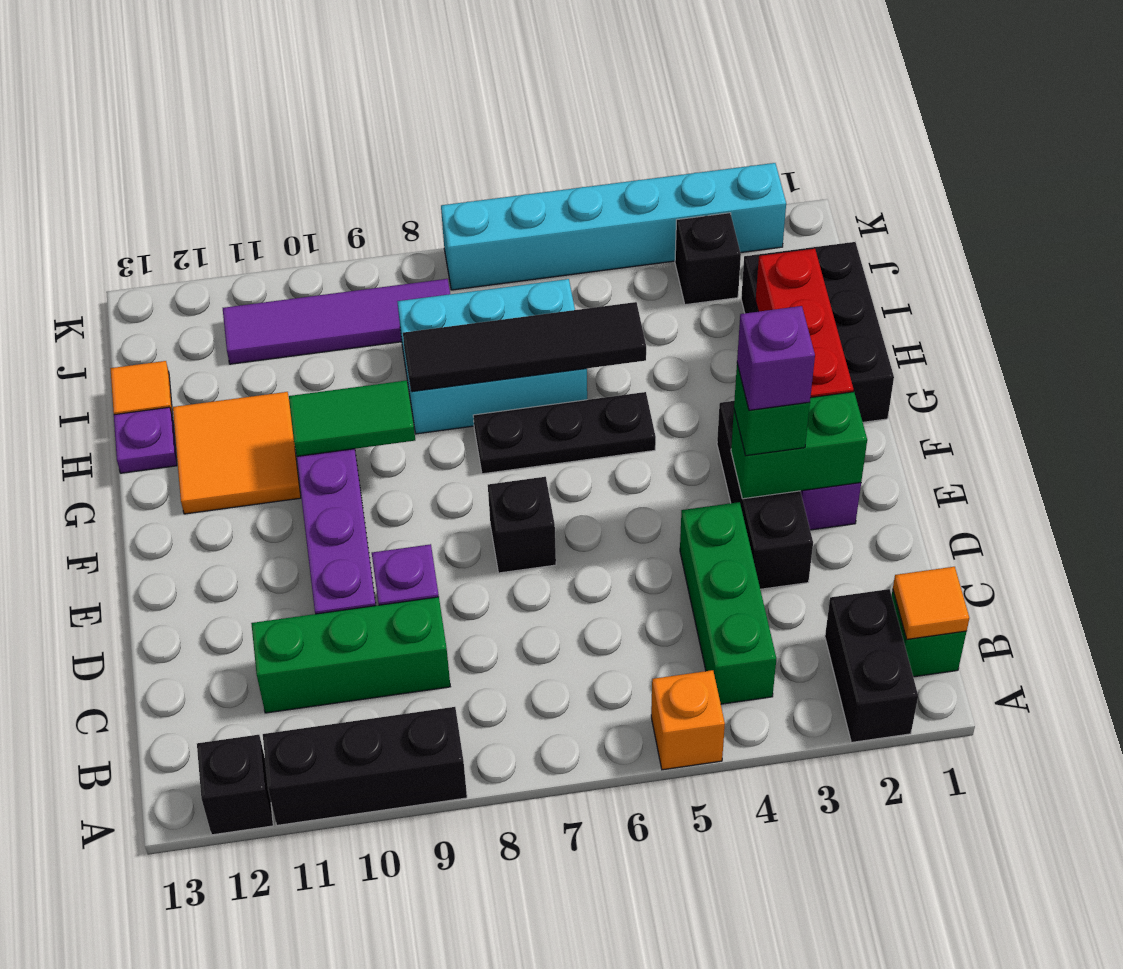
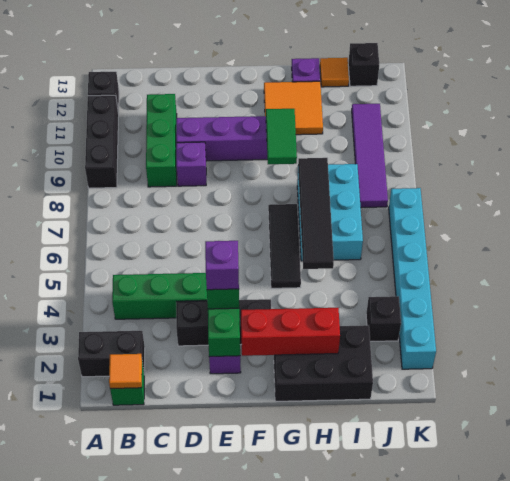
orange 1x1 brick [651,670,725,770] -> none
black 1x1 brick [488,477,556,573] -> black 1x1 brick moved to [348,43,379,86]
black 1x3 plate [473,392,656,474] -> black 1x3 tile [268,204,301,288]

